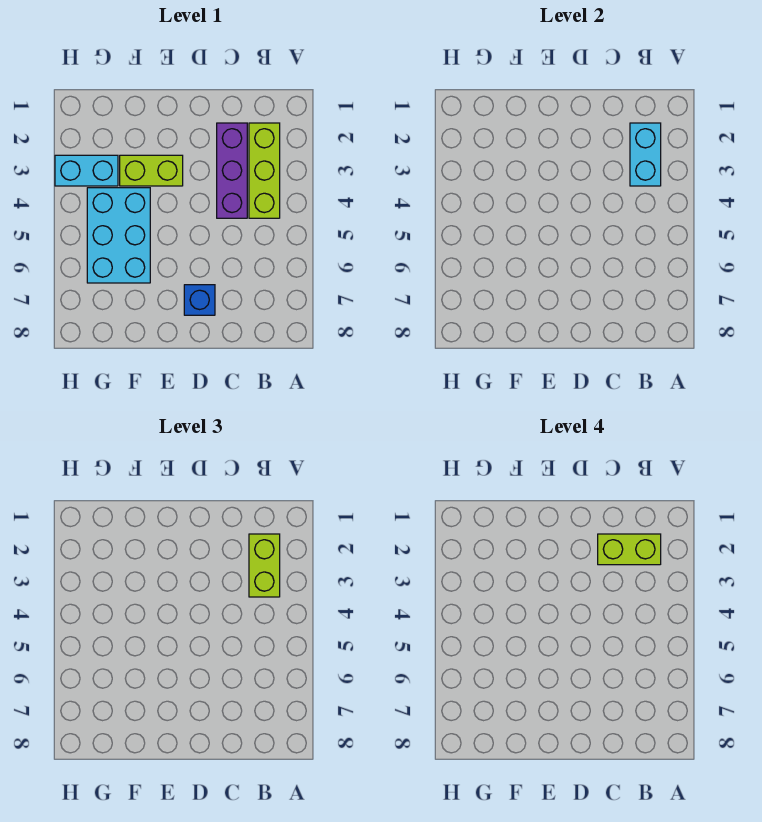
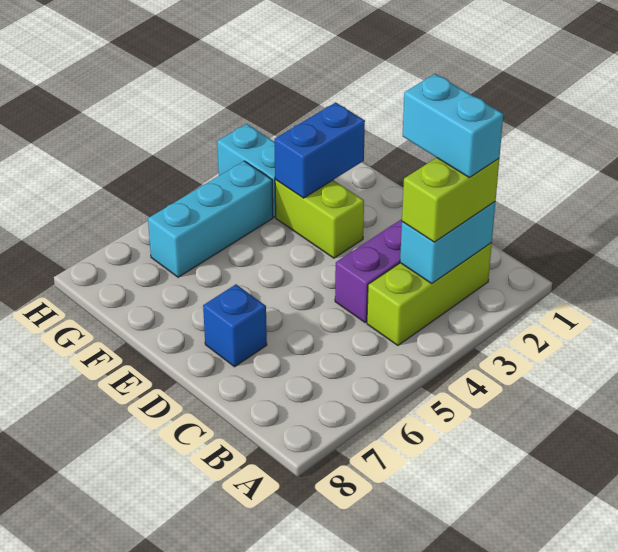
lime 1x2 brick [598,534,661,565] -> cyan 1x2 brick [403,74,503,177]
none -> blue 1x2 brick [274,102,365,198]
cyan 2x3 brick [87,188,150,283] -> cyan 1x3 brick [148,161,273,277]

